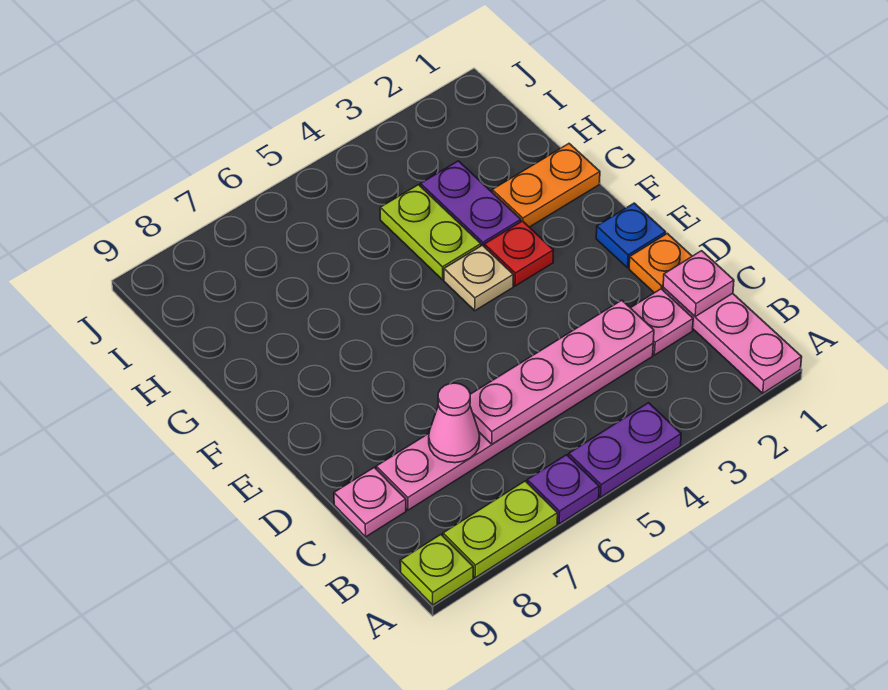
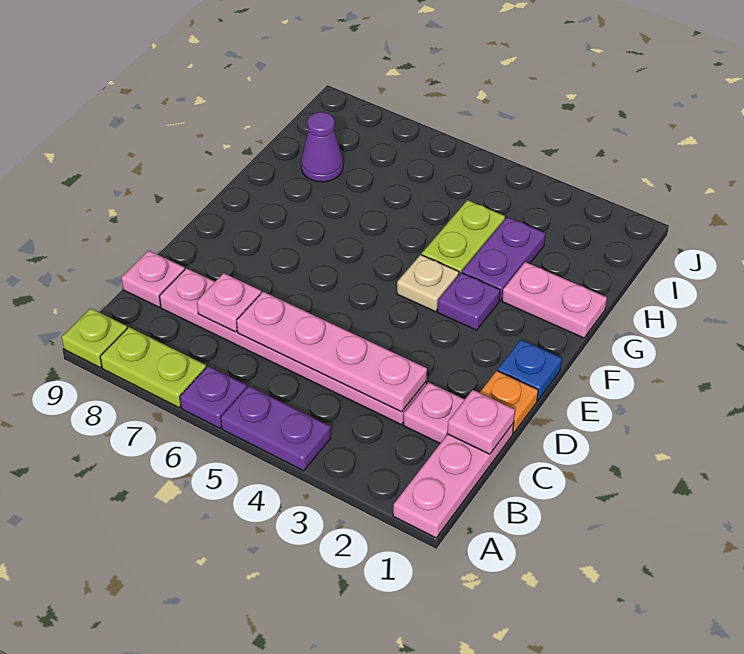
pink 1x1 cone [429,383,480,463] -> pink 1x1 plate [197,273,261,332]
red 1x1 plate [484,221,554,286] -> purple 1x1 plate [437,273,500,330]
orange 1x2 plate [492,144,600,227] -> pink 1x2 plate [502,262,607,338]
none -> purple 1x1 cone [301,112,343,182]

